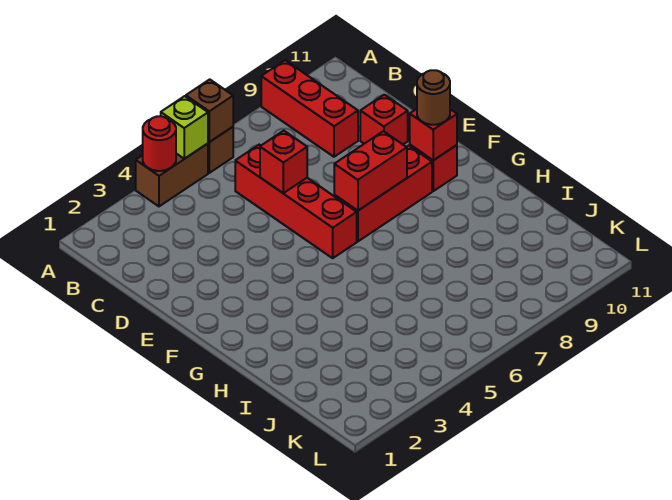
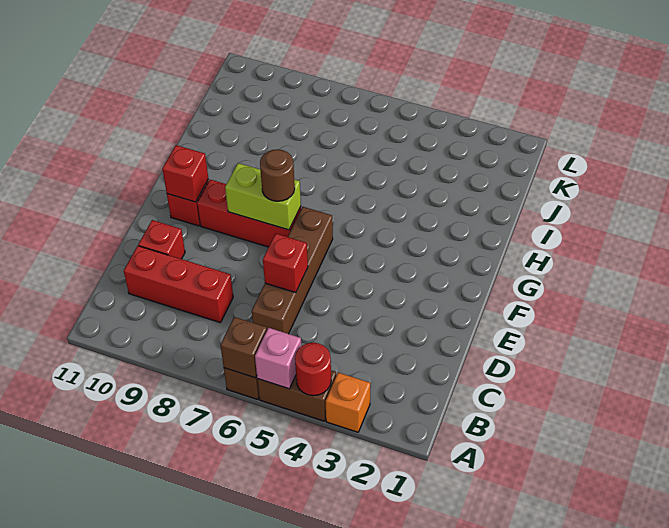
none -> orange 1x1 brick [326,373,370,432]
lime 1x1 brick [161,96,208,159] -> pink 1x1 brick [255,328,301,389]
red 1x3 brick [261,60,358,157] -> red 1x3 brick turned to [124,246,233,323]
red 1x4 brick [235,145,357,258] -> brown 1x4 brick [252,207,333,334]
red 1x2 brick [334,131,407,211] -> lime 1x2 brick [225,163,301,230]
brown 1x1 round brick [417,70,450,125] -> brown 1x1 round brick moved to [260,149,295,201]

